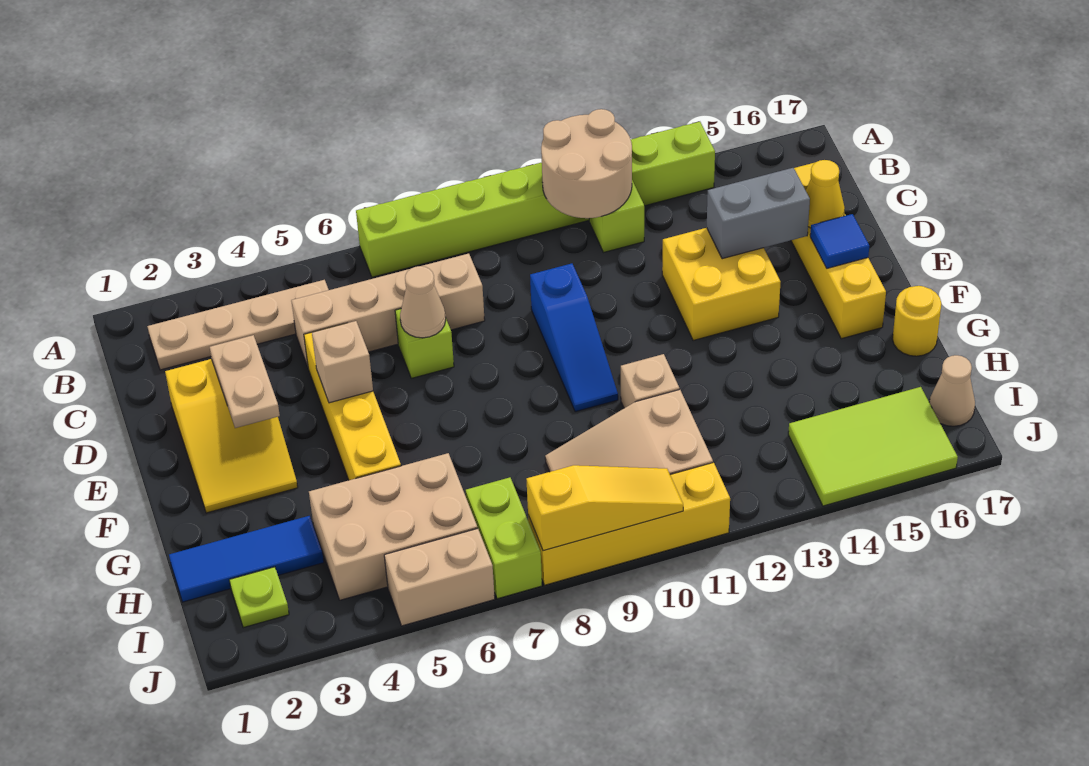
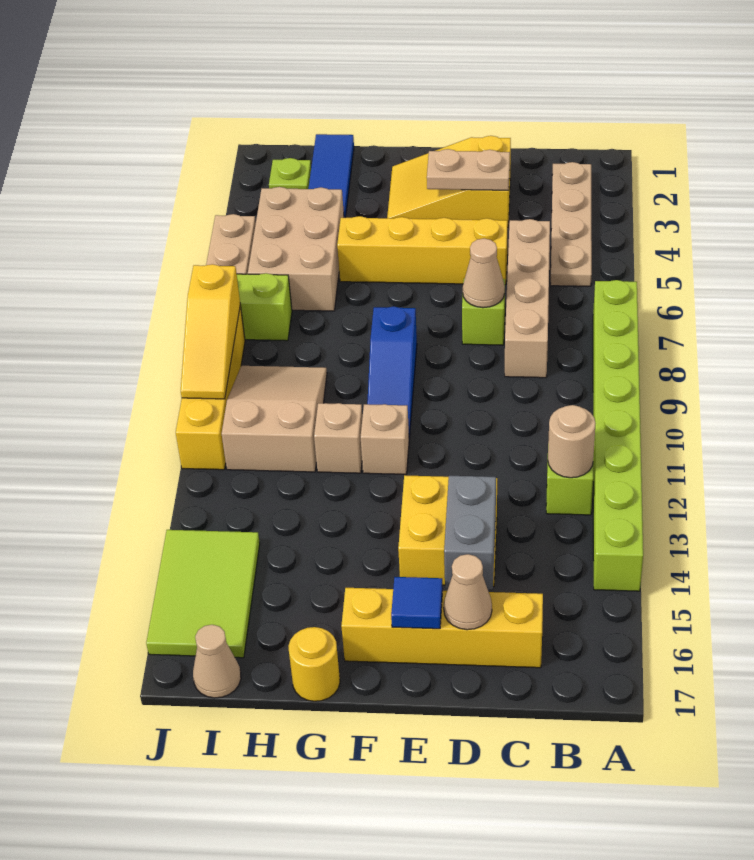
tan 2x2 round brick [541,109,632,218] -> tan 1x1 round brick [548,405,596,478]
blue 1x3 slope [530,263,618,412] -> blue 1x3 slope turned to [367,306,417,437]
yellow 1x1 cone [806,160,845,228] -> tan 1x1 cone [444,554,492,630]
tan 1x1 brick [312,321,373,403] -> tan 1x1 brick moved to [361,404,409,474]

